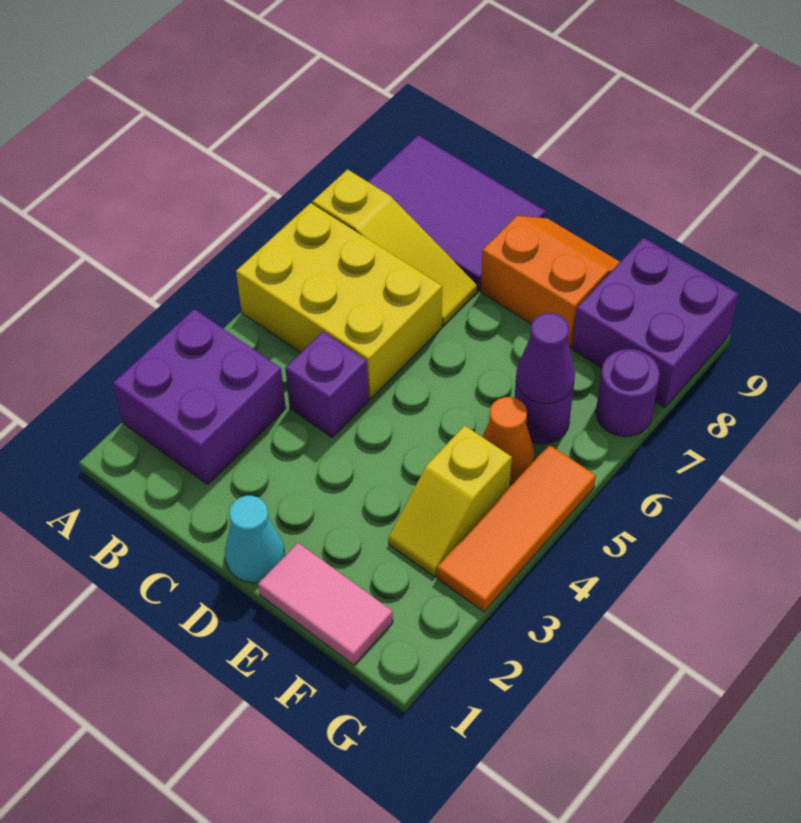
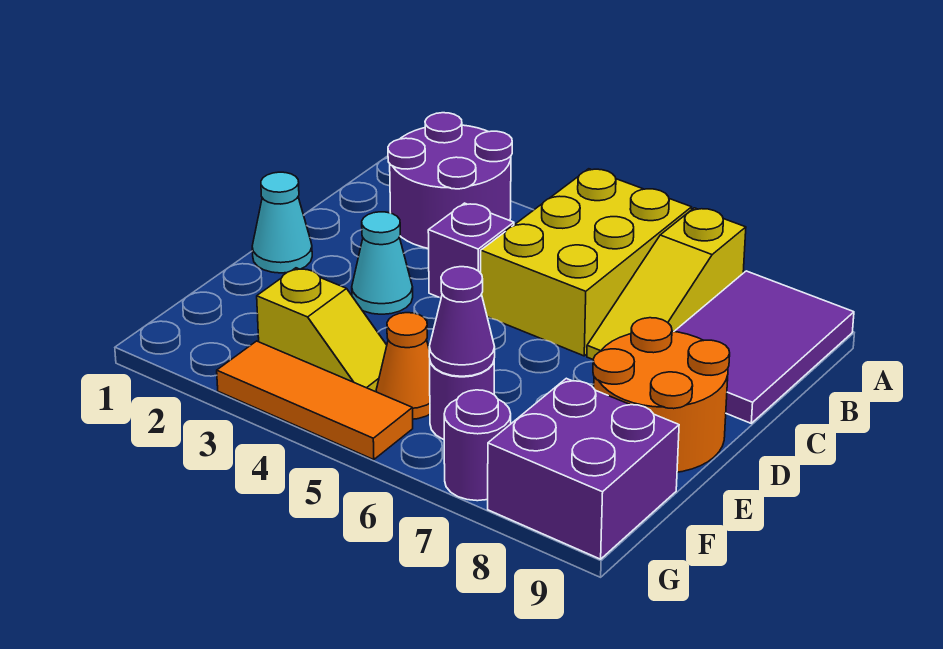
purple 2x2 brick [113,309,286,484] -> purple 2x2 round brick [388,113,512,249]
none -> cyan 1x1 cone [352,212,413,314]
orange 2x2 slope [481,216,620,348] -> orange 2x2 round brick [593,318,730,472]
pink 1x2 tile [258,543,393,665] -> none
yellow 1x2 slope [388,426,512,577] -> yellow 1x2 slope turned to [257,268,387,392]

